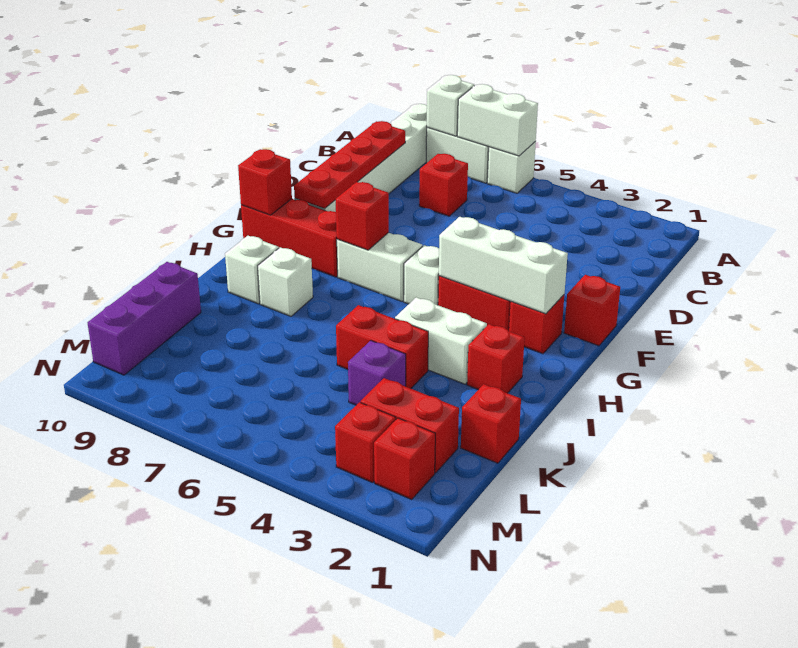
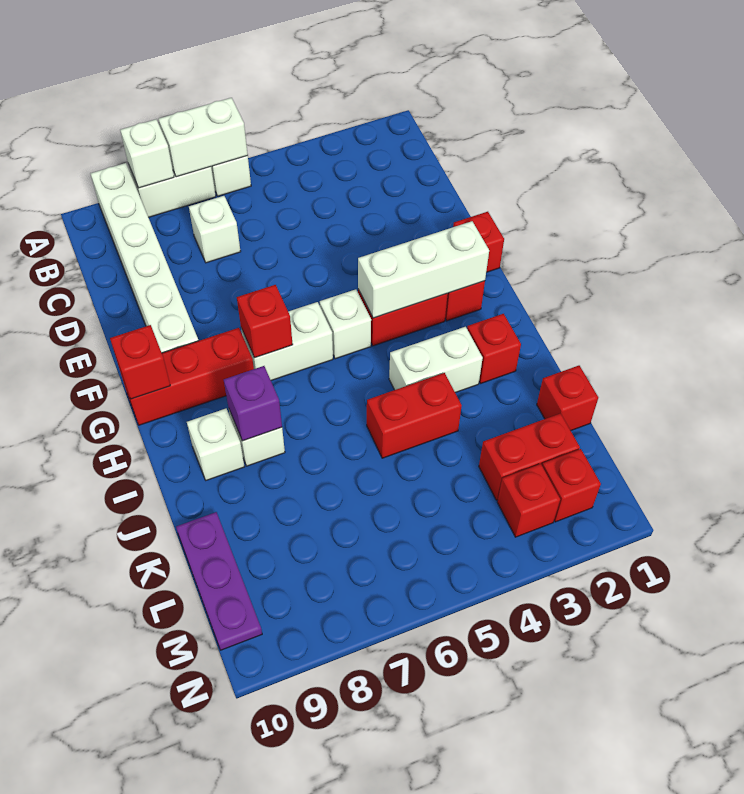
red 1x1 brick [419,154,468,216] -> white 1x1 brick [189,196,241,263]
red 1x4 plate [294,121,405,209] -> none
purple 1x1 brick [348,341,406,405] -> purple 1x1 brick moved to [224,366,282,441]
purple 1x3 brick [88,262,201,375] -> purple 1x3 plate [176,512,262,650]

